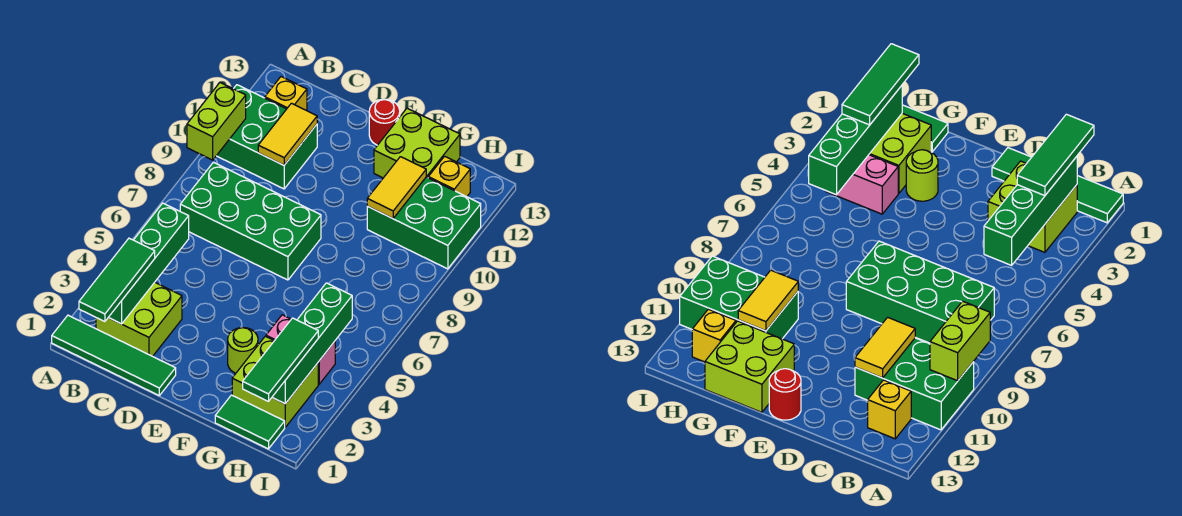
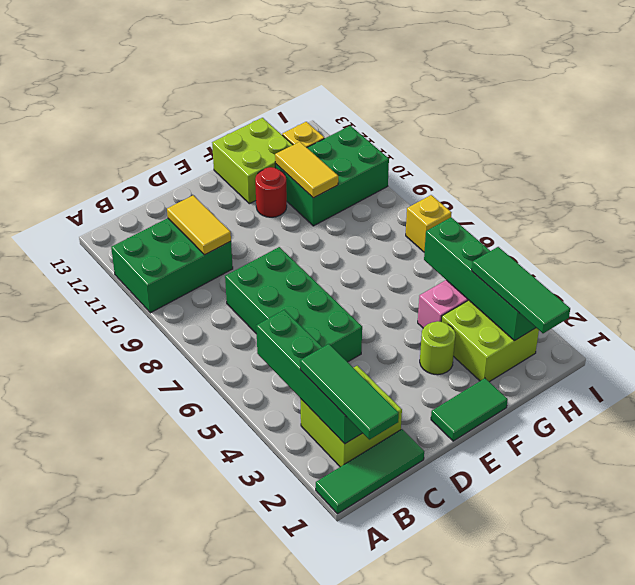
green 1x4 tile [52,315,176,395] -> green 1x3 tile [316,429,424,514]
lime 1x2 brick [187,83,246,160] -> none
green 2x4 brick [180,162,321,280] -> green 2x4 brick turned to [225,247,362,362]
yellow 1x1 brick [265,77,307,111] -> yellow 1x1 brick moved to [406,195,452,252]
red 1x1 round brick [369,99,400,145] -> red 1x1 round brick moved to [255,167,287,217]
green 1x2 tile [215,395,285,449] -> green 1x2 tile moved to [431,378,508,441]

